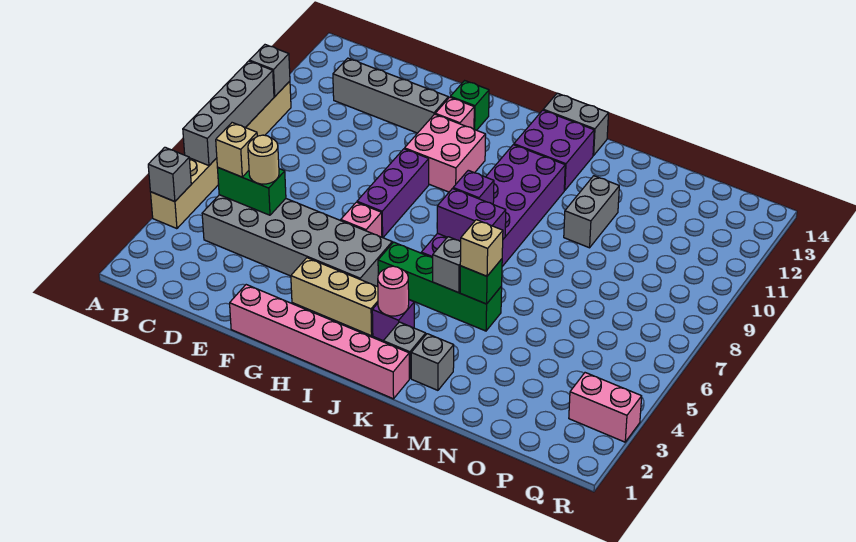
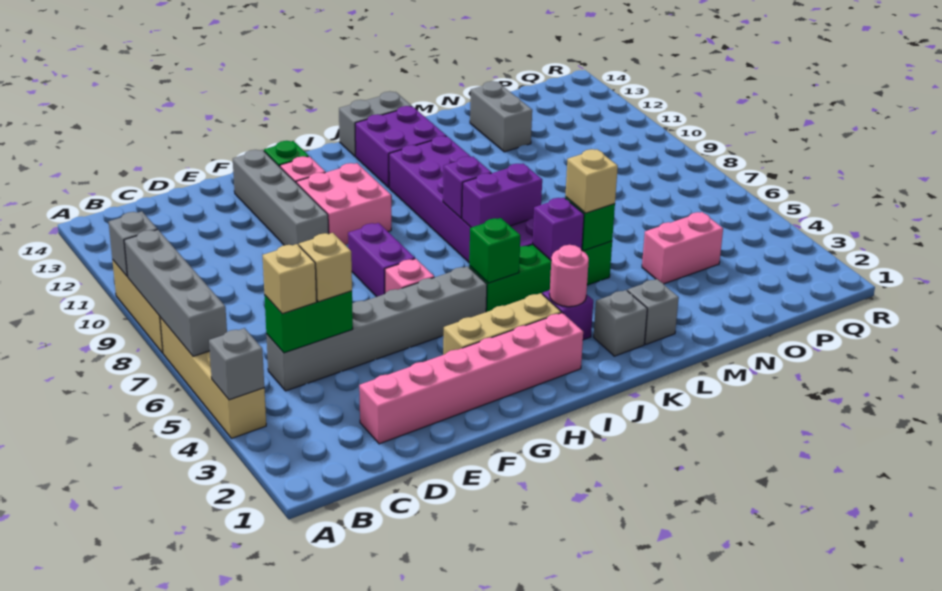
grey 2x6 brick [202,195,392,286] -> grey 1x6 brick [266,266,487,391]
grey 1x4 brick [333,58,448,133] -> grey 1x4 brick turned to [233,150,329,245]
tan 1x1 round brick [248,135,279,184] -> tan 1x1 brick [299,233,352,302]
pink 1x6 brick [230,285,409,399] -> pink 1x6 brick moved to [359,313,583,444]
purple 1x3 brick [357,149,429,237] -> purple 1x2 brick [348,223,415,297]
none -> green 1x1 brick [469,218,521,283]
grey 1x1 brick [433,237,461,293] -> purple 1x1 brick [533,198,584,260]
grey 1x2 brick [564,176,619,248] -> grey 1x2 brick moved to [470,81,532,152]
pink 1x2 brick [569,373,642,442] -> pink 1x2 brick moved to [642,212,723,284]

